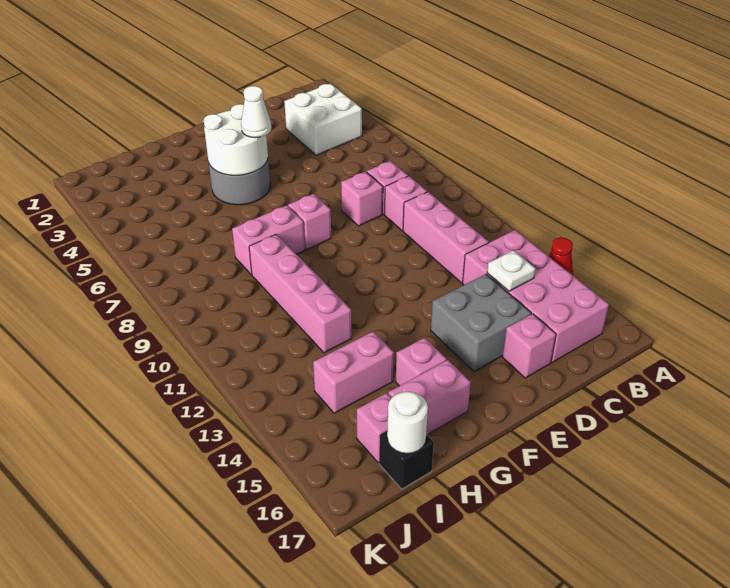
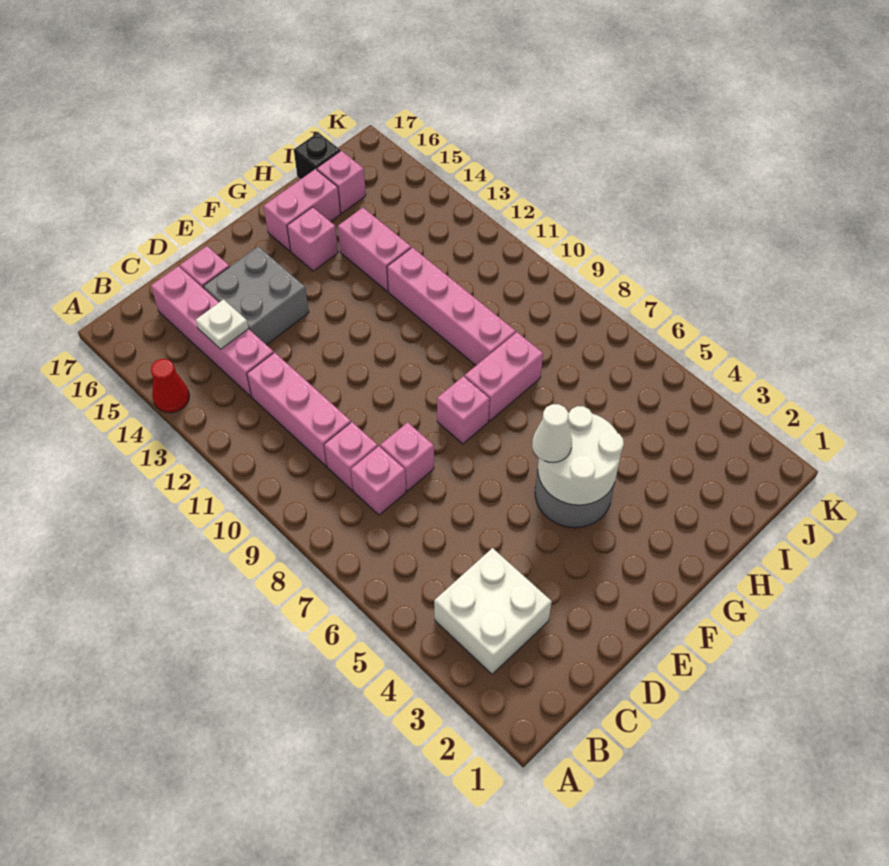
pink 2x4 brick [463,230,609,363] -> pink 1x4 brick [151,266,274,397]
pink 1x2 brick [313,332,394,413] -> pink 1x2 brick turned to [338,208,411,292]
white 1x1 round brick [387,391,428,454] -> none

